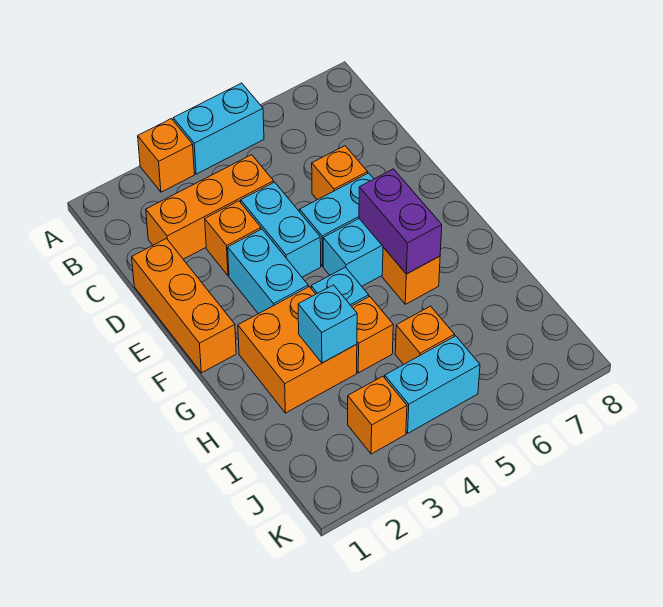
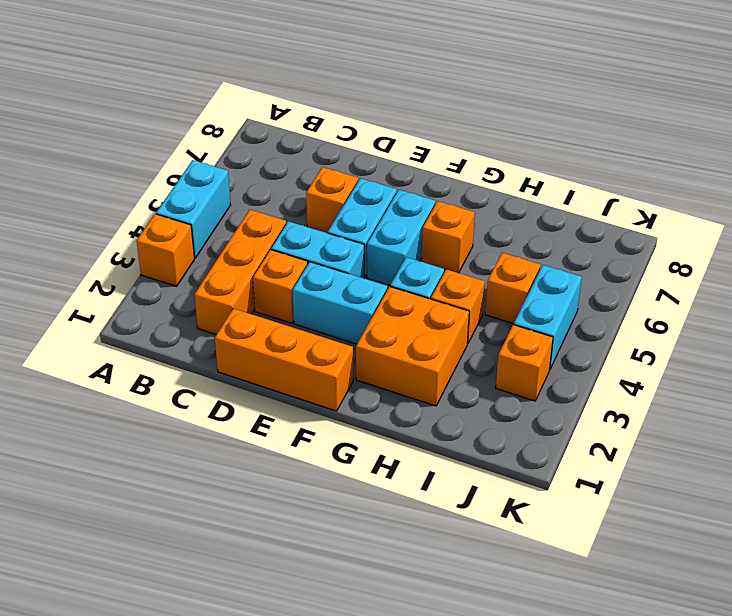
purple 1x2 brick [359,169,442,274] -> none
cyan 1x1 brick [298,285,357,363] -> none

